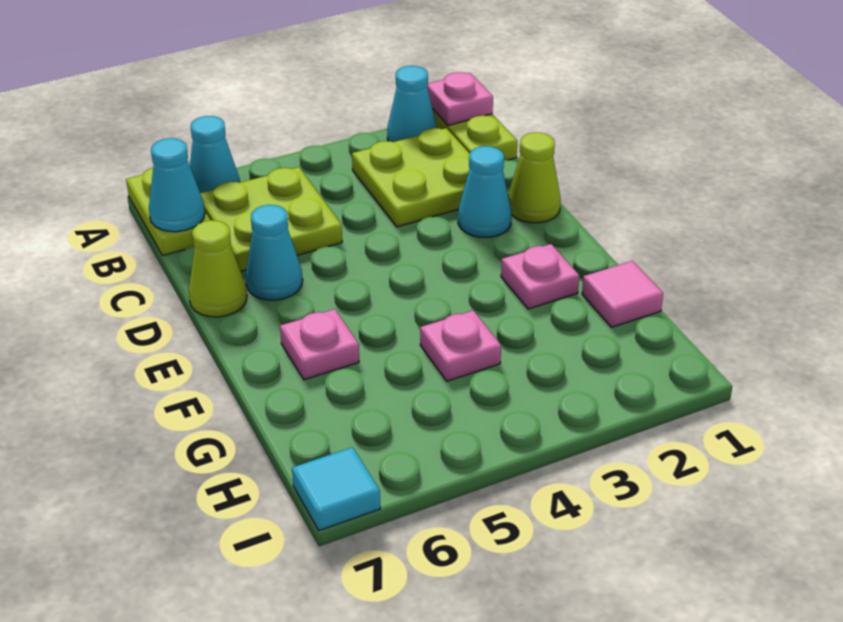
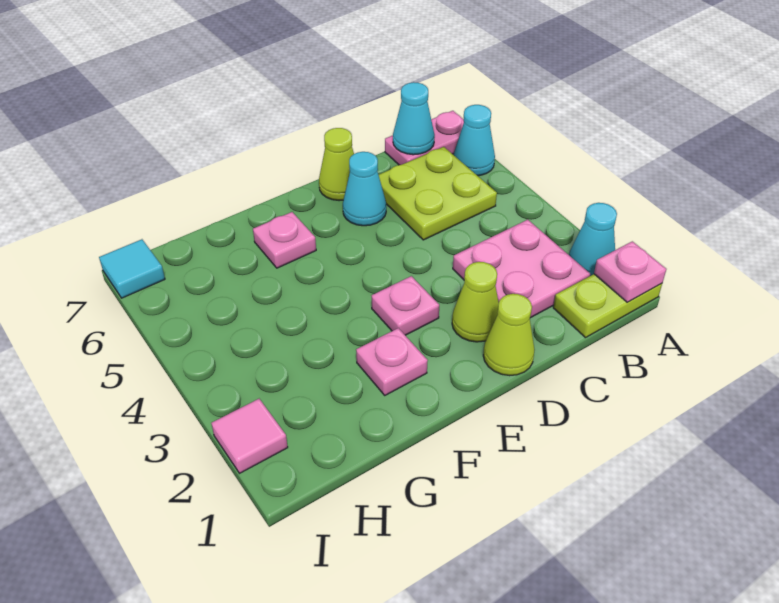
lime 1x2 plate [126,168,210,256] -> pink 1x2 plate [385,111,464,165]
lime 2x2 plate [352,128,470,227] -> pink 2x2 plate [453,219,590,318]
cyan 1x1 cone [458,146,511,237] -> lime 1x1 cone [452,262,499,342]
pink 1x1 tile [582,261,663,327] -> pink 1x1 tile moved to [211,399,288,473]
pink 1x1 plate [420,311,501,381] -> pink 1x1 plate moved to [372,276,439,335]

